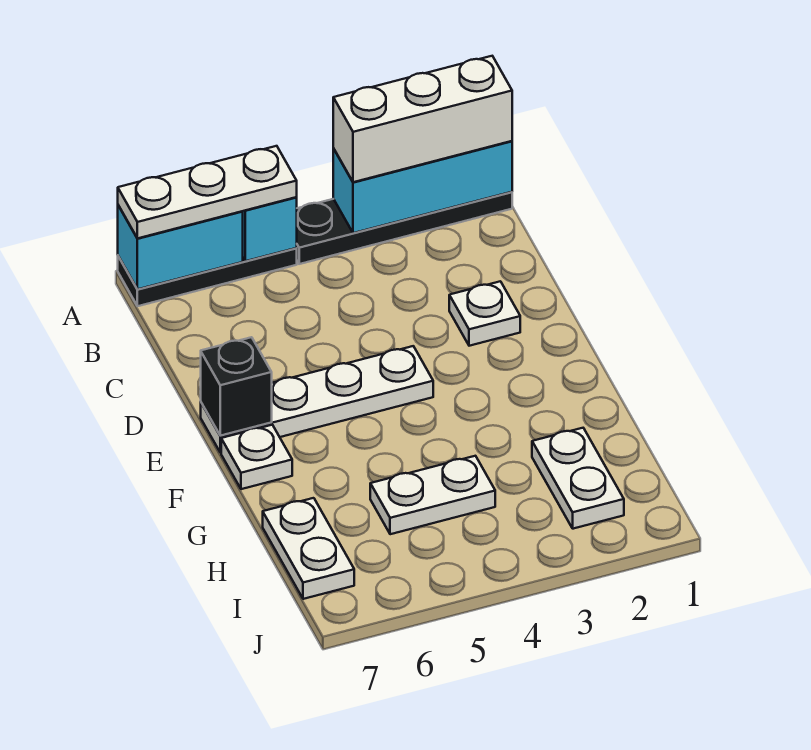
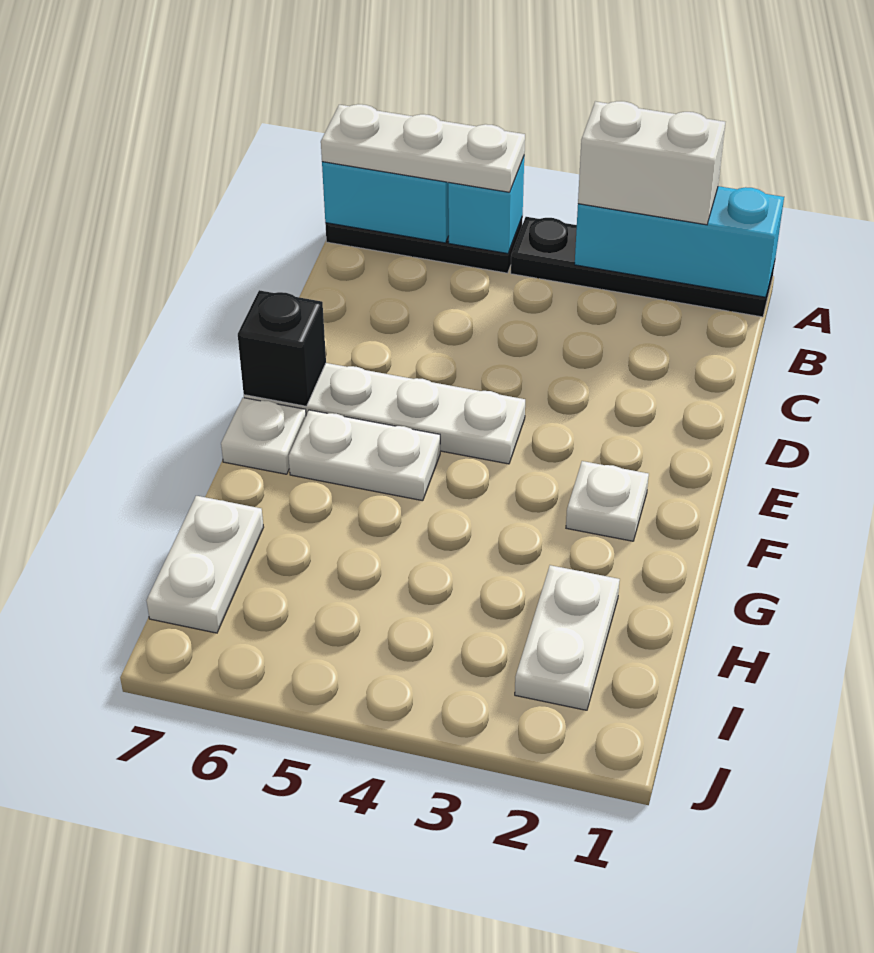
white 1x3 brick [333,56,512,182] -> white 1x2 brick [578,101,725,225]
white 1x1 plate [449,281,520,346] -> white 1x1 plate moved to [566,461,649,541]
white 1x2 plate [370,456,495,534] -> white 1x2 plate moved to [289,410,440,501]

